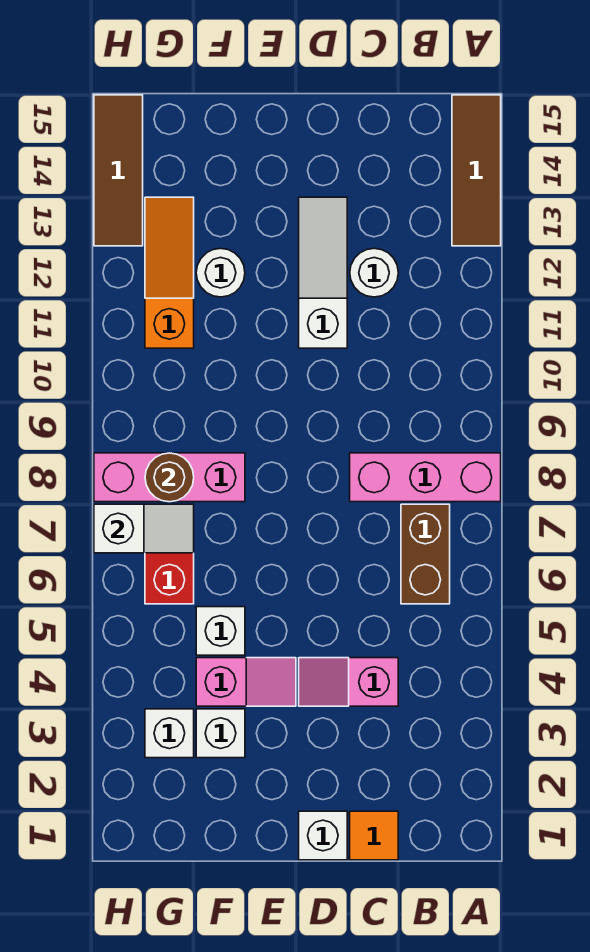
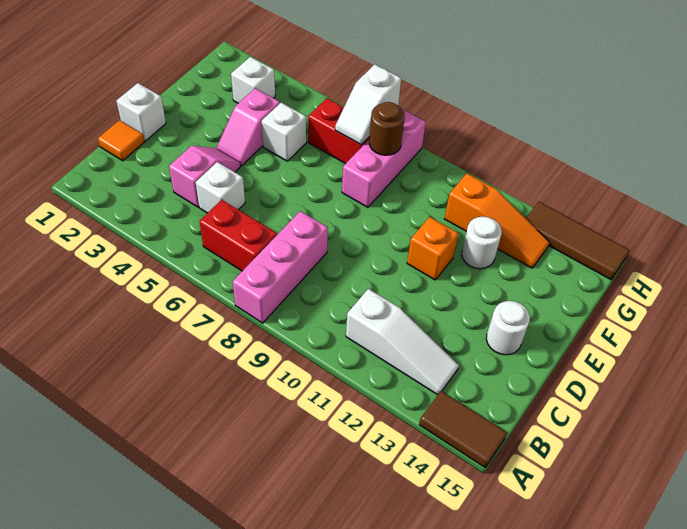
brown 1x3 tile [452,95,501,246] -> brown 1x2 tile [419,391,507,468]
brown 1x2 brick [401,504,450,604] -> red 1x2 brick [199,200,277,271]
white 1x1 round brick [350,248,398,297] -> white 1x1 round brick moved to [486,301,530,355]
white 1x3 slope [299,197,347,348] -> white 1x3 slope moved to [346,289,459,395]
none -> orange 1x1 brick [407,217,458,280]
white 1x1 brick [196,709,245,758] -> white 1x1 brick moved to [196,162,245,213]

